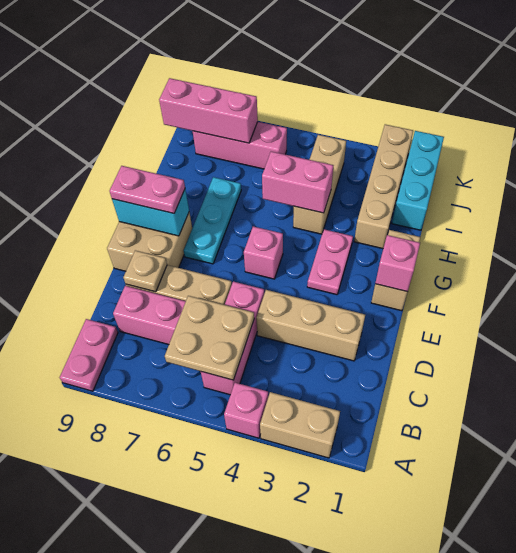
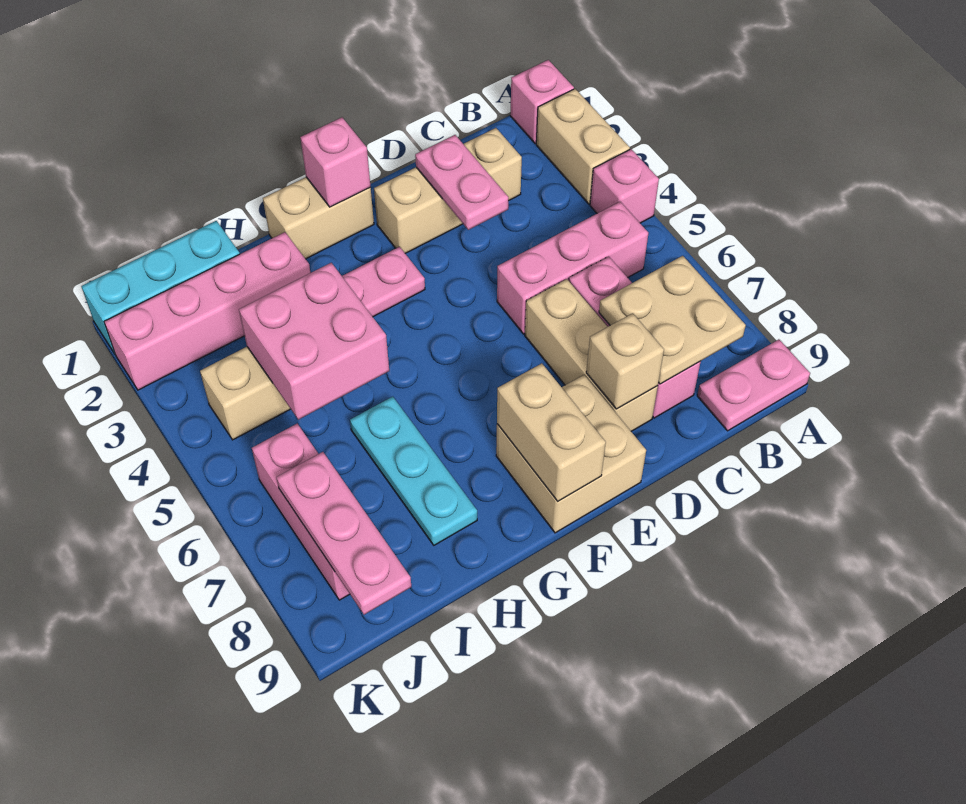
tan 2x2 plate [165,296,254,380] -> tan 2x2 plate moved to [599,256,746,384]
tan 1x3 brick [256,290,365,361] -> tan 1x3 brick turned to [374,128,522,253]
tan 1x1 plate [123,250,167,292] -> tan 1x1 brick [586,313,664,409]
pink 1x1 brick [244,226,283,279] -> pink 1x1 brick moved to [510,60,574,144]
cyan 1x3 plate [184,177,241,264] -> cyan 1x3 plate turned to [350,396,477,545]
cyan 1x2 brick [112,189,189,236] -> tan 1x2 brick [497,363,606,501]
pink 1x2 plate [110,166,185,213] -> pink 1x2 plate moved to [415,135,509,230]
tan 1x4 brick [354,124,413,249] -> pink 1x4 brick [104,232,310,390]
pink 1x2 brick [262,151,333,213] -> pink 2x2 brick [239,263,389,420]
pink 1x3 brick [159,78,258,143] -> pink 1x3 plate [276,452,411,615]

